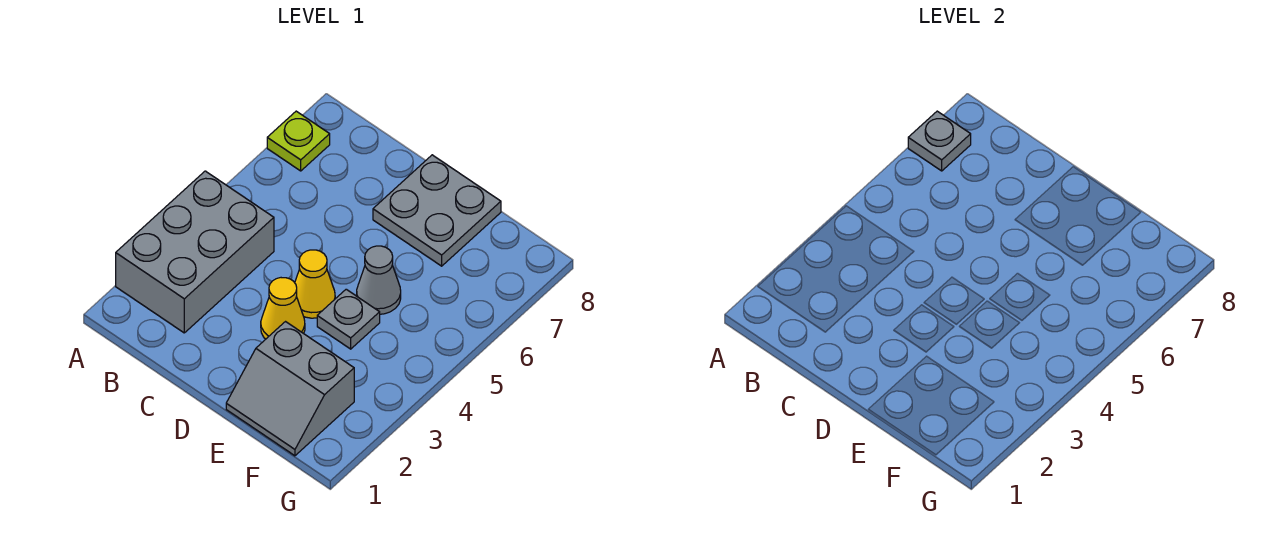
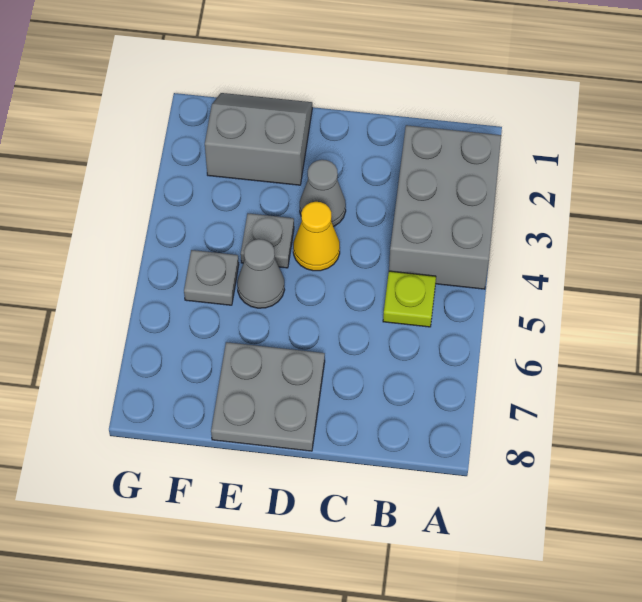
lime 1x1 plate [267,111,330,171] -> lime 1x1 plate moved to [383,271,436,327]
grey 1x1 plate [908,111,971,171] -> grey 1x1 plate moved to [184,250,239,305]
yellow 1x1 cone [261,278,305,339] -> grey 1x1 cone [300,160,346,227]

